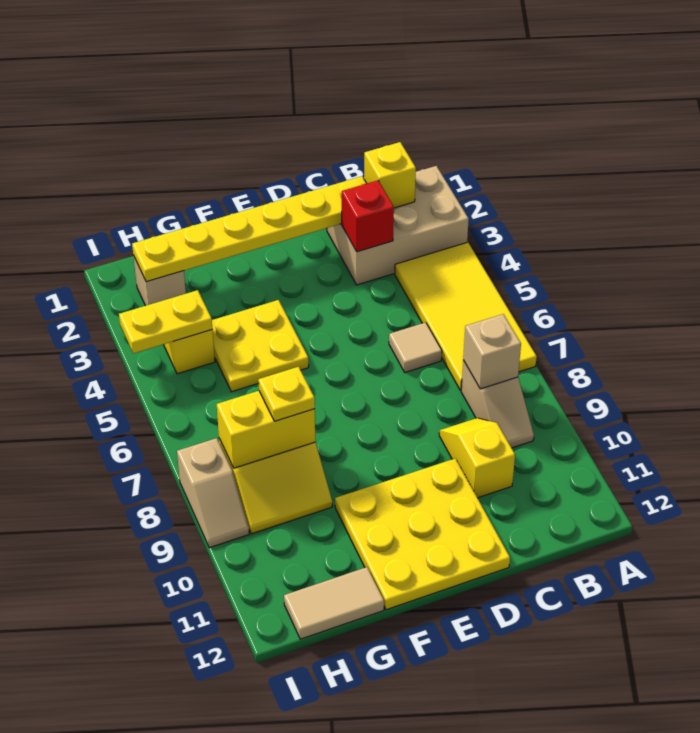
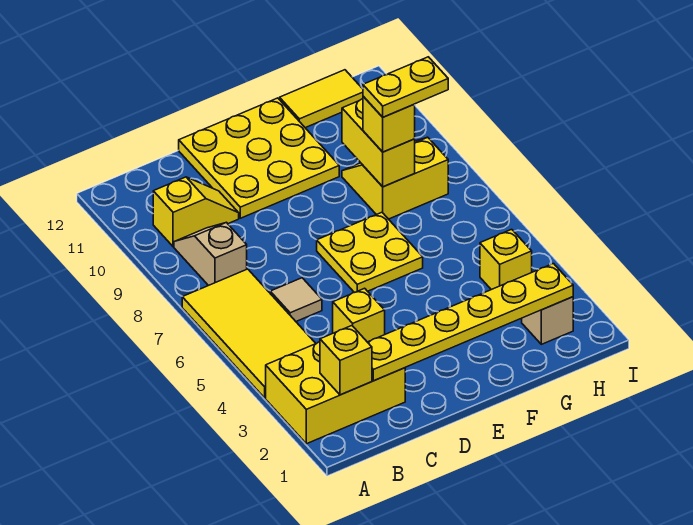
tan 2x3 brick [327,166,469,285] -> yellow 2x3 brick [266,342,405,444]
tan 1x1 brick [463,314,521,389] -> none
red 1x1 brick [342,180,394,252] -> yellow 1x1 brick [333,288,385,342]
yellow 1x2 slope [439,418,515,498] -> yellow 1x2 slope turned to [153,177,239,247]
yellow 2x2 plate [212,300,309,392] -> yellow 2x2 plate moved to [317,212,423,293]
yellow 1x2 brick [217,391,315,468] -> yellow 1x2 brick turned to [342,99,415,187]
yellow 1x1 plate [258,367,315,421] -> yellow 1x1 brick [363,96,415,152]
tan 1x2 tile [284,567,384,639] -> yellow 1x2 tile [280,70,363,128]
yellow 1x2 plate [119,290,212,353] -> yellow 1x2 plate moved to [363,57,448,117]
tan 1x2 slope [177,438,249,548] -> none

